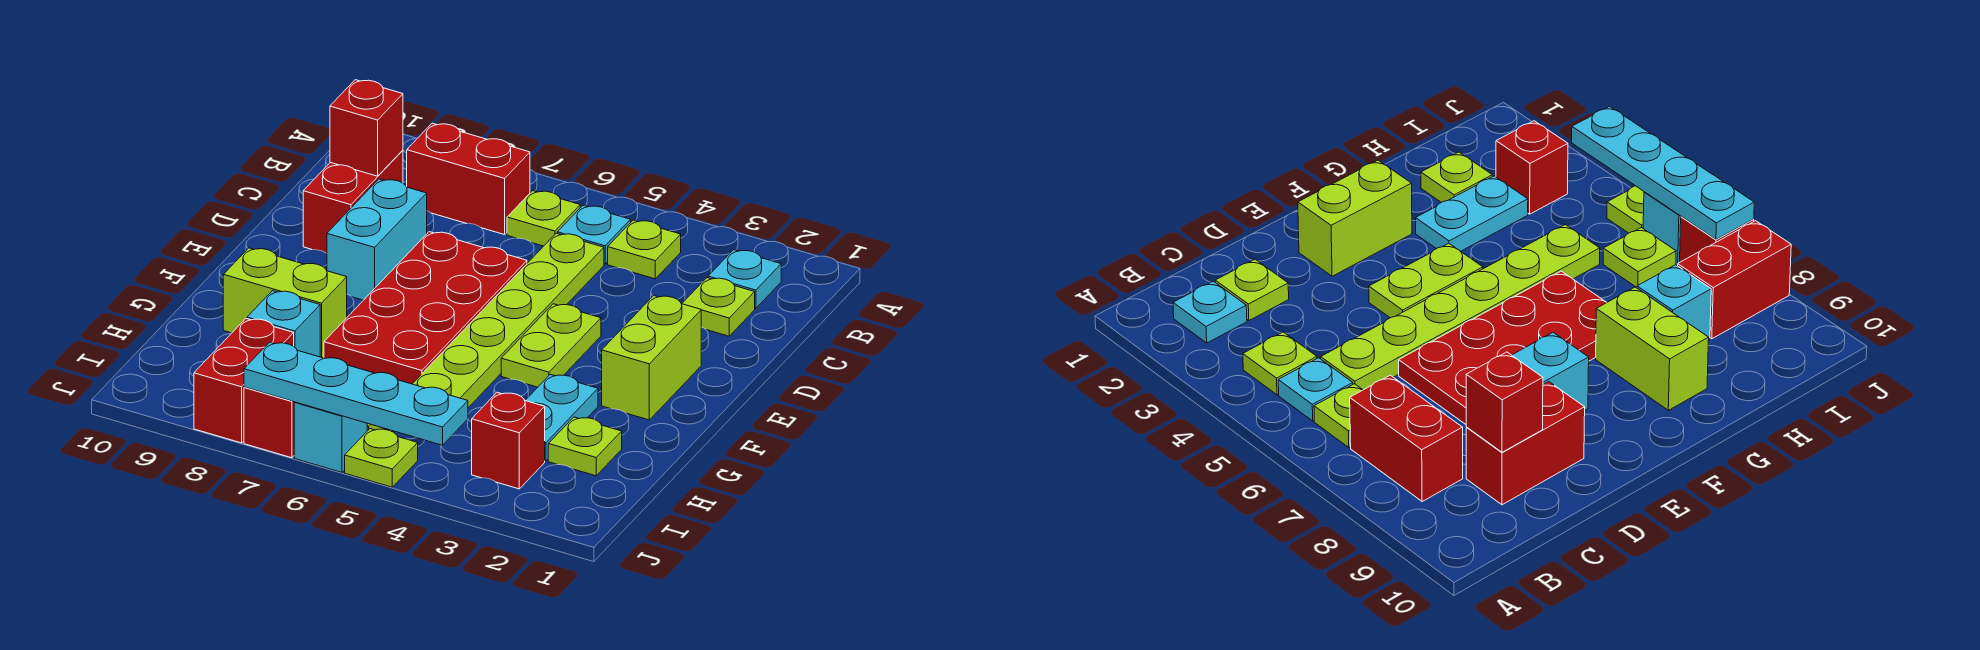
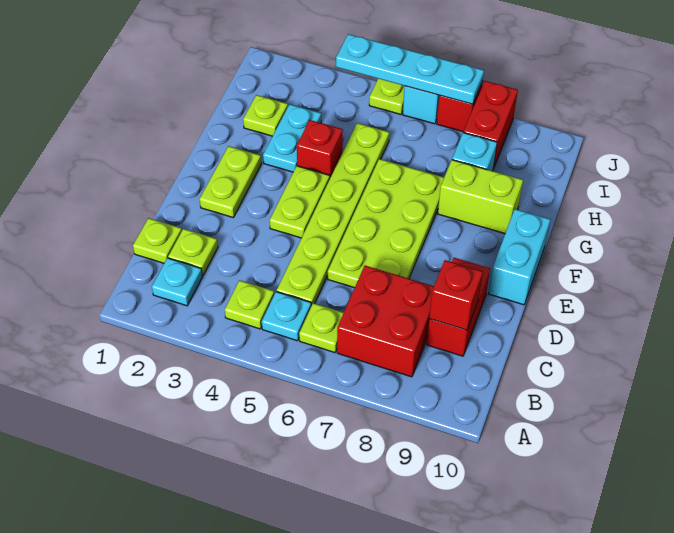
red 1x2 brick [407,123,530,235] -> red 2x2 brick [337,266,434,377]
red 2x4 plate [324,232,527,384] -> lime 2x4 plate [328,159,444,288]
cyan 1x2 brick [327,179,427,300] -> cyan 1x2 brick moved to [488,209,551,305]
lime 1x2 brick [602,296,701,420] -> lime 1x2 plate [200,146,261,217]
red 1x1 brick [472,392,545,489] -> red 1x1 brick moved to [297,120,343,177]
lime 1x1 plate [1603,227,1676,287] -> lime 1x1 plate moved to [133,218,182,263]

